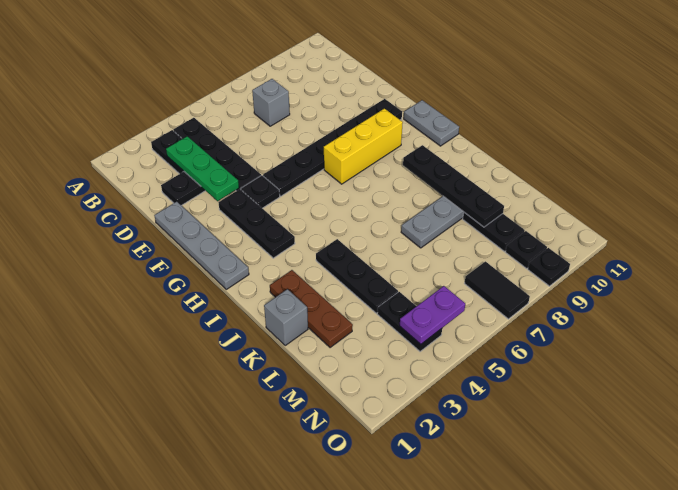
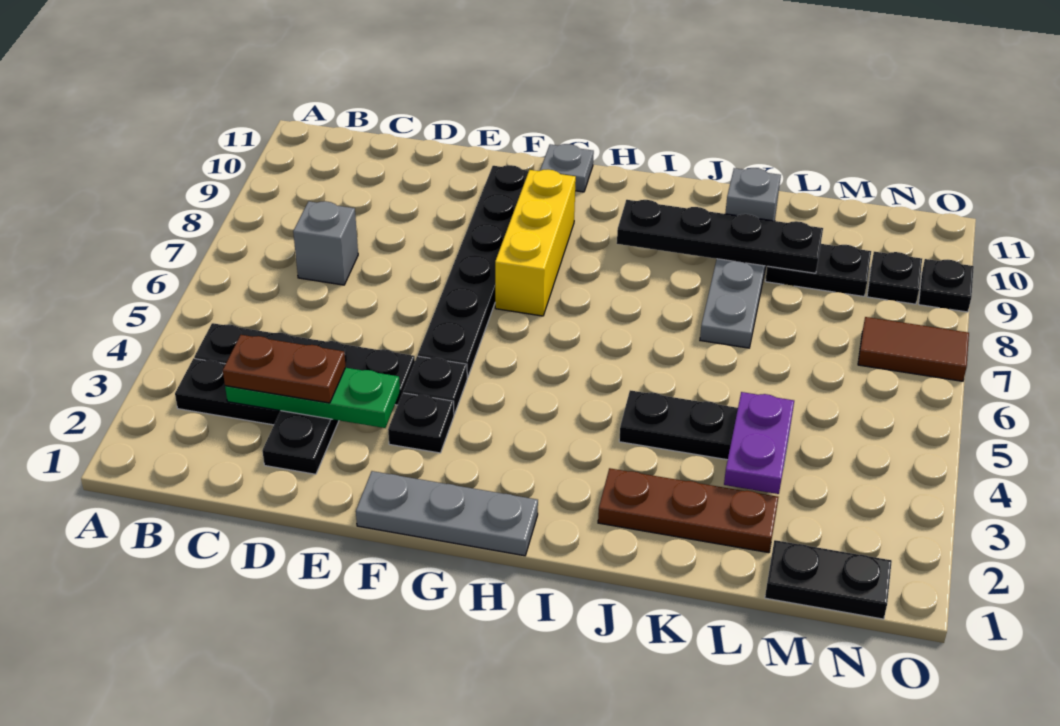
none -> brown 1x2 plate [223,335,346,403]
grey 1x4 plate [154,202,249,289] -> grey 1x3 plate [356,471,538,556]
black 1x3 plate [219,189,295,258] -> black 1x1 plate [388,393,454,453]
grey 1x2 plate [404,100,459,146] -> grey 1x1 plate [540,144,594,192]
grey 1x1 brick [264,289,308,345] -> grey 1x1 brick moved to [725,168,781,221]
black 1x2 plate [377,292,442,352] -> black 1x2 plate moved to [765,540,892,619]
purple 1x2 plate [400,286,465,344] -> purple 1x2 plate moved to [724,392,794,494]
black 1x2 tile [465,261,530,319] -> brown 1x2 tile [858,317,969,381]

